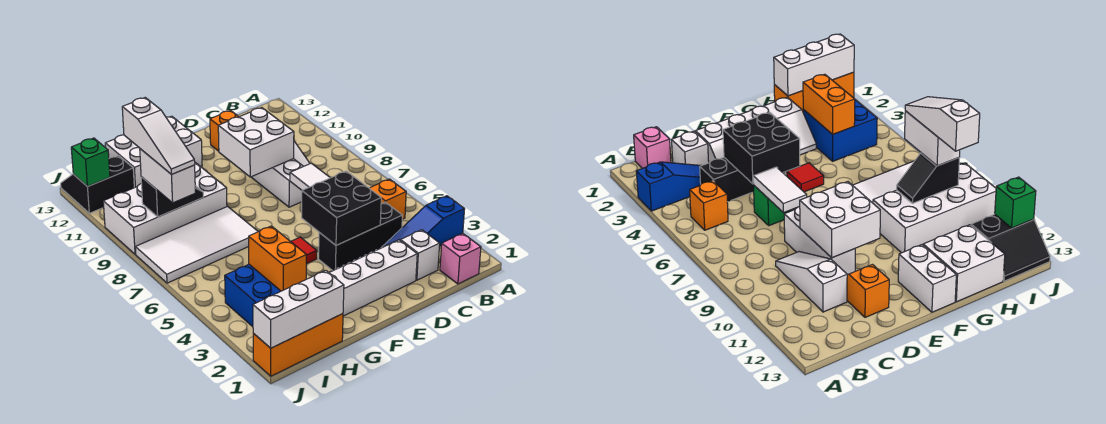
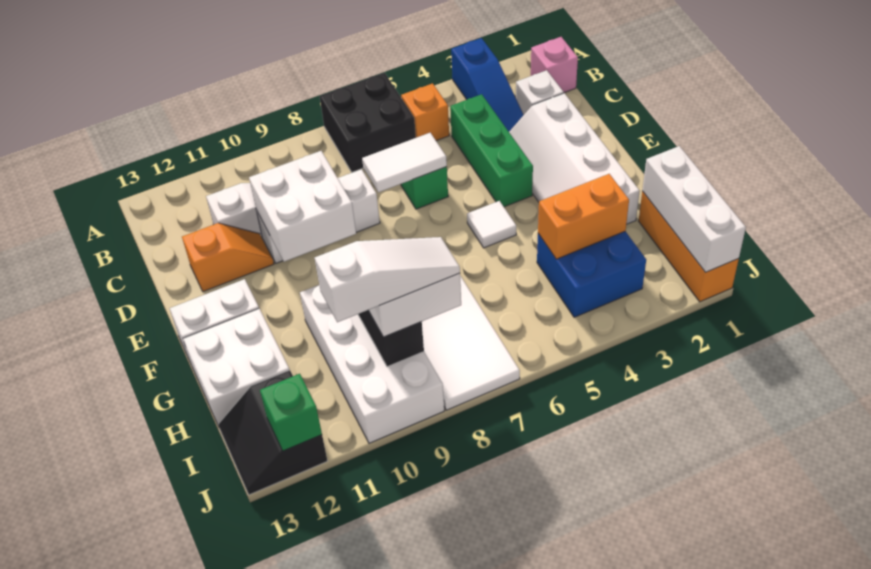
black 1x3 brick [319,202,402,270] -> green 1x3 brick [450,94,533,207]
black 2x2 brick [302,171,381,245] -> black 2x2 brick moved to [320,73,416,172]
red 1x1 tile [291,237,317,264] -> white 1x1 tile [467,201,516,248]

